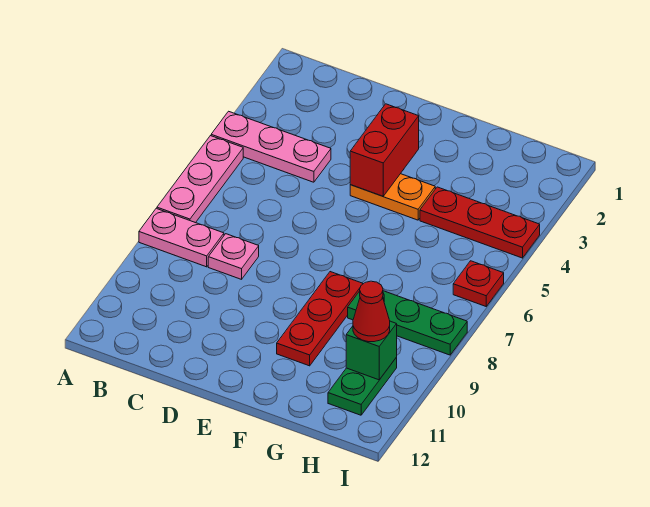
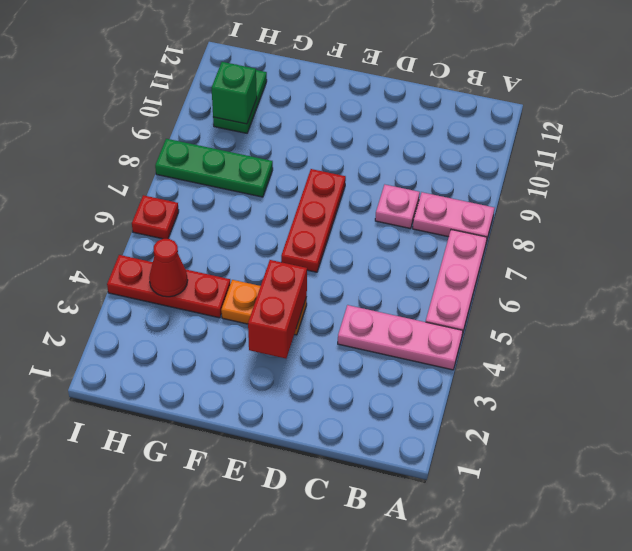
red 1x3 plate [277,272,363,366] -> red 1x3 plate moved to [281,169,346,272]
red 1x1 cone [353,281,390,342] -> red 1x1 cone moved to [149,239,188,297]

